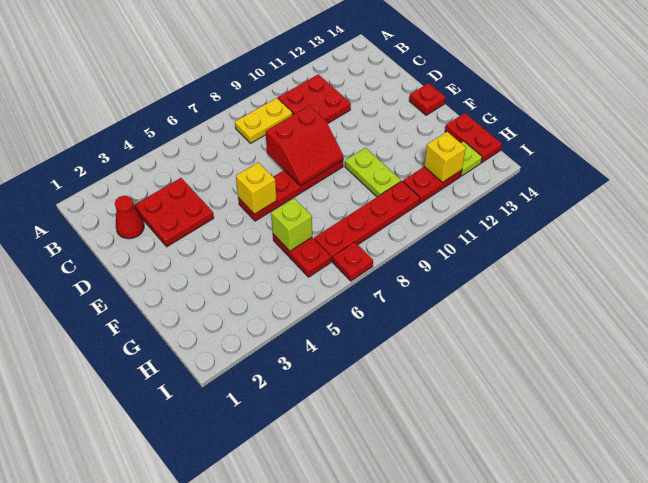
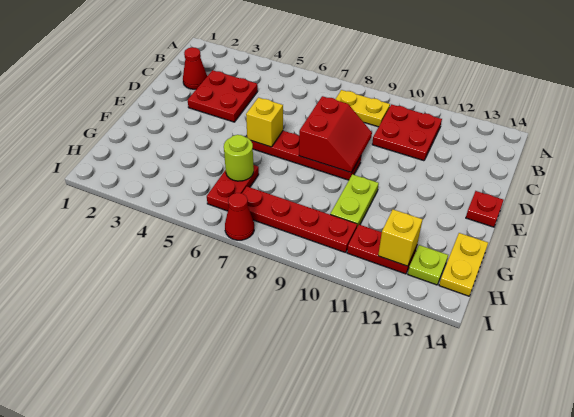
red 2x2 slope [266,106,343,186] -> red 2x2 slope turned to [299,96,372,173]
lime 1x1 brick [271,198,312,251] -> lime 1x1 round brick [224,135,254,181]
red 1x2 plate [445,113,502,163] -> yellow 1x2 plate [439,233,488,296]
red 1x1 plate [333,242,373,281] -> red 1x1 cone [225,193,254,240]

